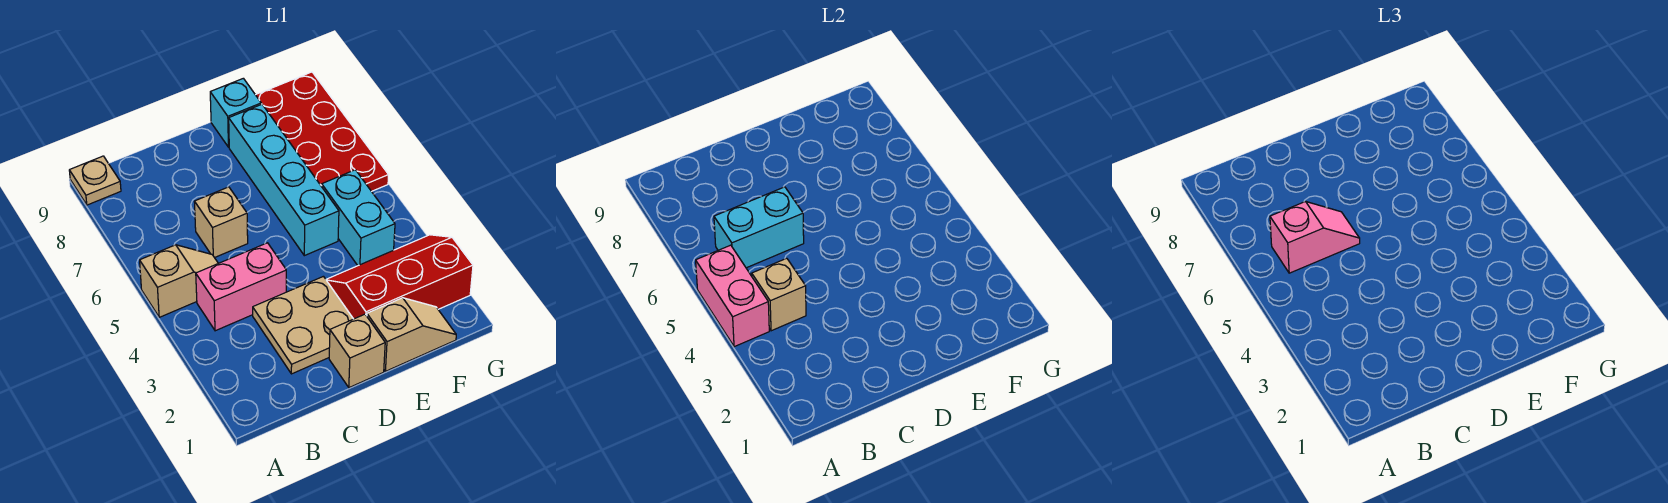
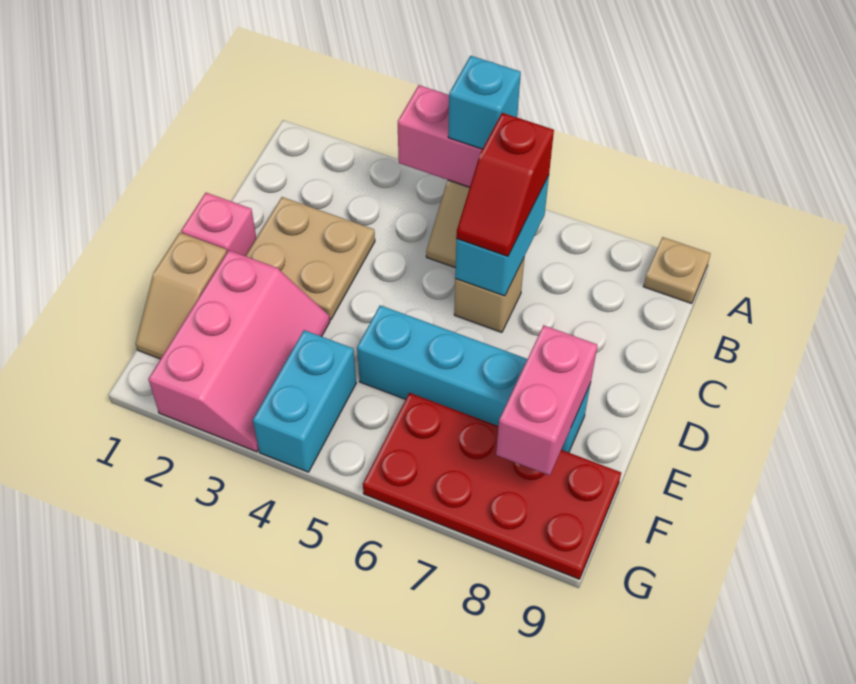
pink 1x2 brick [196,243,286,331] -> pink 1x2 brick moved to [496,325,598,475]
tan 1x1 brick [752,258,806,331] -> none
pink 1x2 slope [1270,201,1360,273] -> red 1x2 slope [456,113,554,257]
tan 1x1 brick [329,314,385,388] -> pink 1x1 brick [181,193,256,256]
red 2x3 slope [326,235,473,319] -> pink 2x3 slope [148,250,330,452]
cyan 1x1 brick [210,78,261,147] -> cyan 1x1 brick moved to [448,56,521,149]
cyan 1x2 brick [322,170,395,265] -> cyan 1x2 brick turned to [253,330,356,472]

